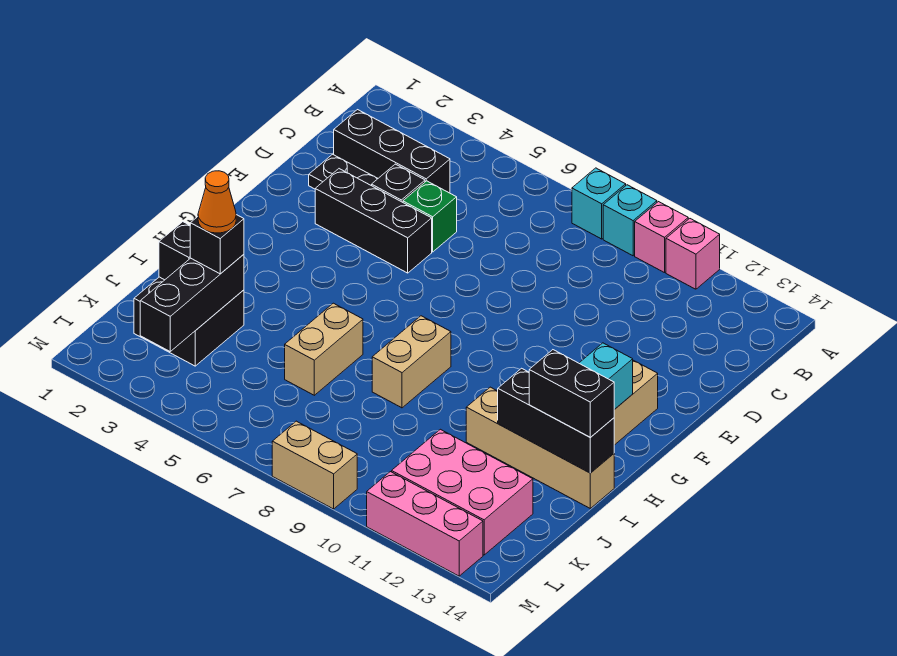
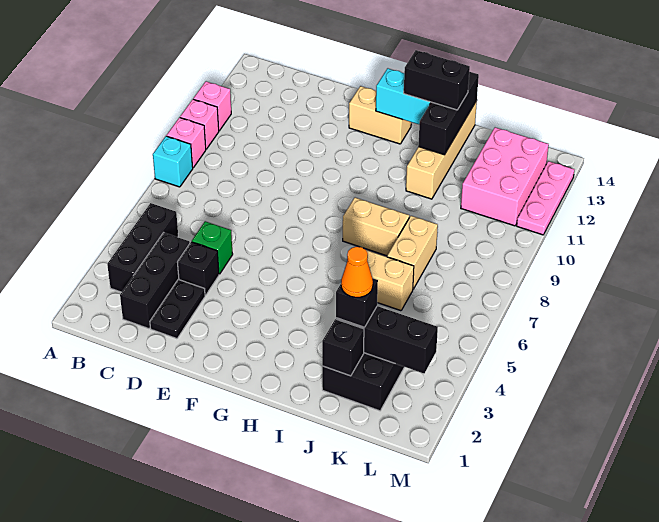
cyan 1x1 brick [603,185,657,256] -> pink 1x1 brick [167,118,206,168]
black 1x3 brick [315,169,432,273] -> black 1x3 brick moved to [107,203,178,292]
black 1x2 brick [529,350,615,437] -> black 1x2 brick turned to [404,50,470,110]
tan 1x2 brick [272,421,357,509] -> tan 1x2 brick moved to [387,216,438,289]
pink 1x3 brick [367,472,483,576] -> pink 1x3 plate [517,161,574,235]

